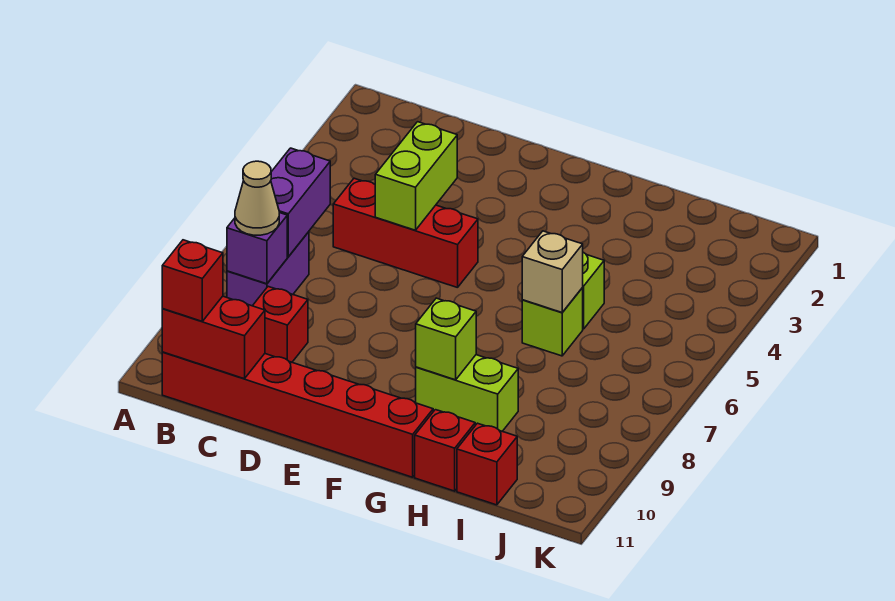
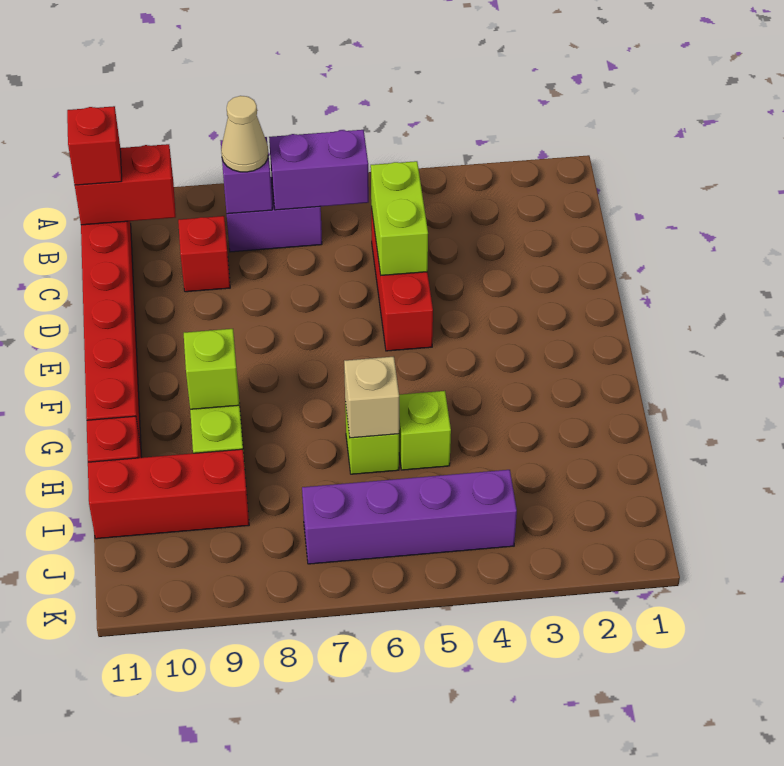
red 1x2 brick [162,296,265,379] -> red 1x2 brick turned to [75,144,176,225]
lime 1x2 brick [375,122,457,230] -> lime 1x2 brick turned to [371,161,428,275]
red 1x1 brick [457,423,517,505] -> red 1x3 brick [88,449,249,539]
none -> purple 1x4 brick [302,470,517,564]

